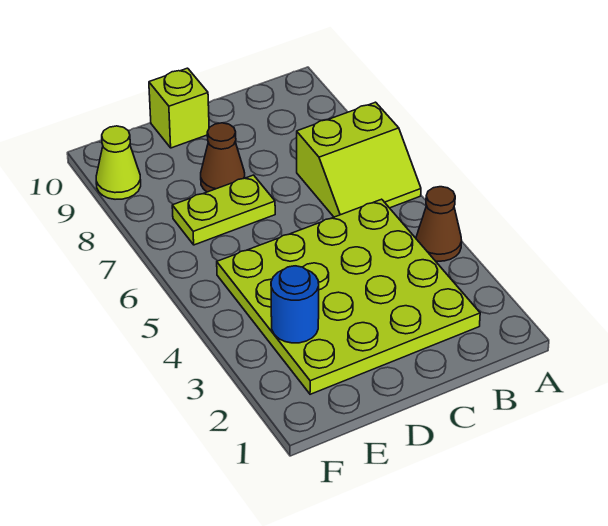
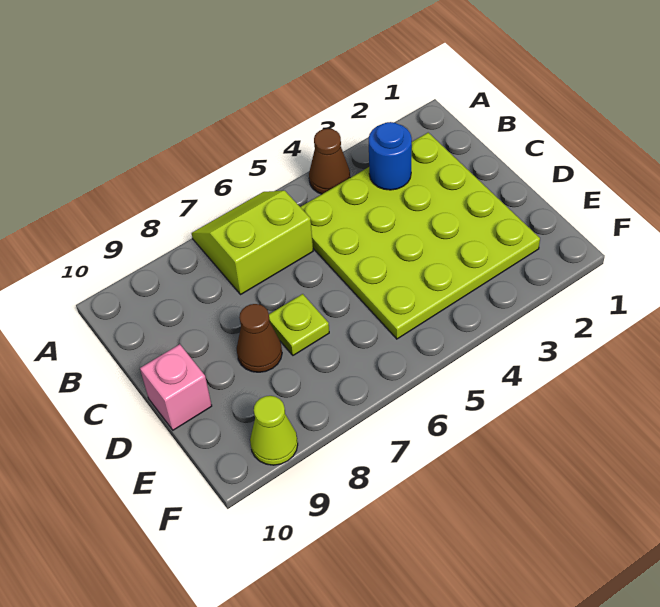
lime 2x2 slope [297,102,421,217] -> lime 2x2 slope turned to [192,191,313,295]
lime 1x2 plate [172,175,275,245] -> lime 1x1 plate [269,294,329,355]
lime 1x1 brick [149,68,209,148] -> pink 1x1 brick [140,344,212,430]
blue 1x1 round brick [271,266,319,343] -> blue 1x1 round brick moved to [369,122,412,190]

